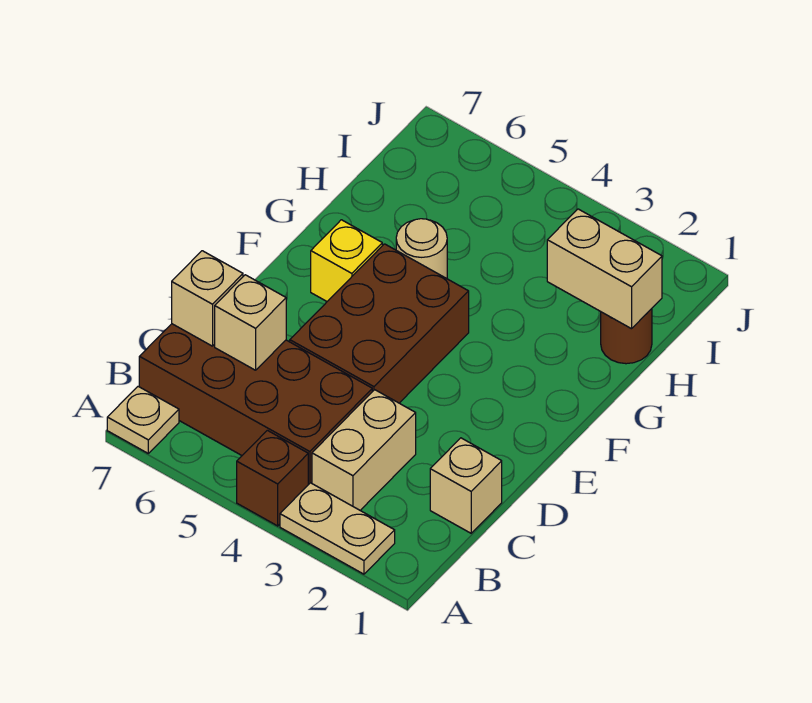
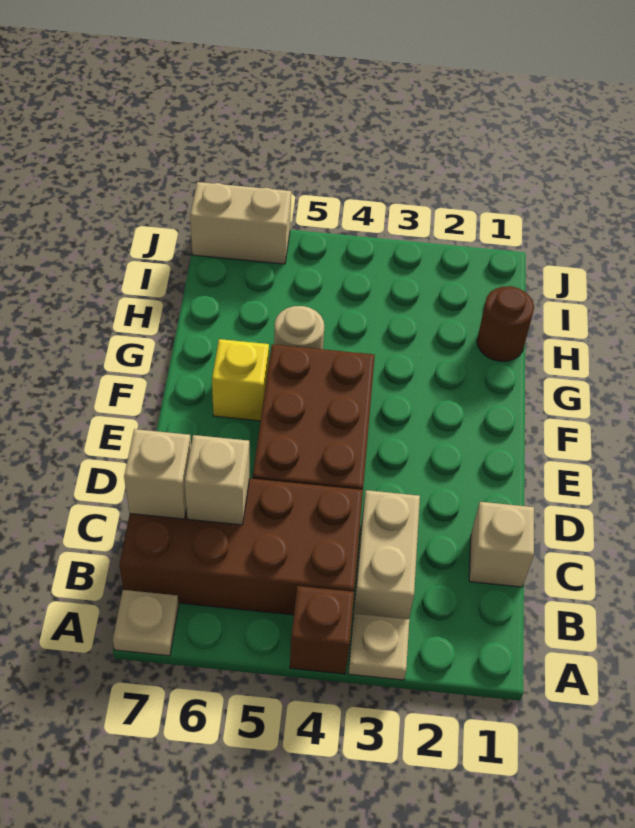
tan 1x2 plate [280,483,395,574] -> tan 1x1 plate [348,614,409,680]
tan 1x2 brick [547,209,662,329] -> tan 1x2 brick moved to [190,182,291,264]

